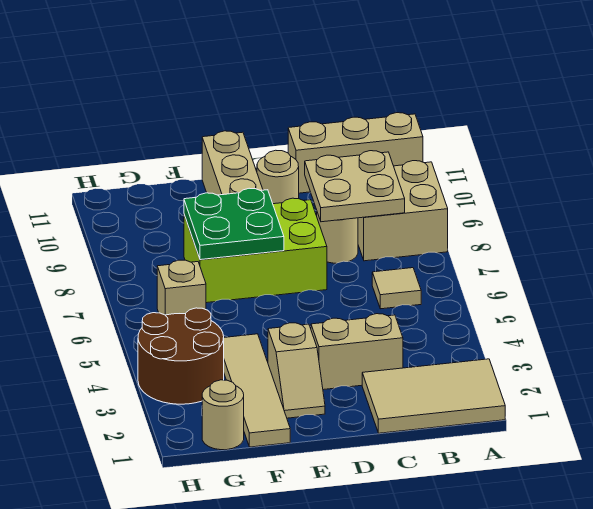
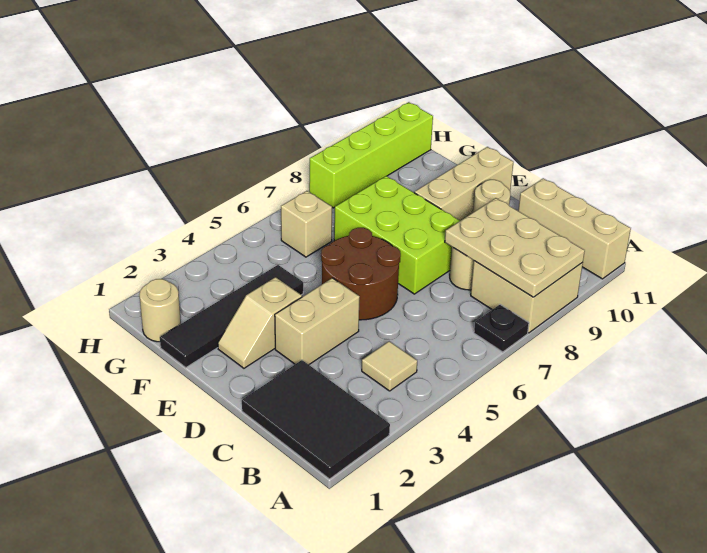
tan 2x3 tile [362,359,505,433] -> black 2x3 tile [242,360,390,479]
none -> black 1x1 plate [474,305,529,352]
tan 1x1 tile [372,268,421,309] -> tan 1x1 tile moved to [362,341,417,391]
tan 2x2 plate [305,151,405,222] -> tan 2x3 plate [445,198,585,297]
tan 1x2 brick [311,314,403,390] -> tan 1x2 brick turned to [275,278,360,365]
green 2x2 plate [184,188,284,260] -> none
tan 1x4 tile [224,334,290,447] -> black 1x4 tile [160,265,303,368]
brown 2x2 round brick [138,308,224,404] -> brown 2x2 round brick moved to [321,228,401,320]
none -> lime 1x4 brick [309,102,433,208]

